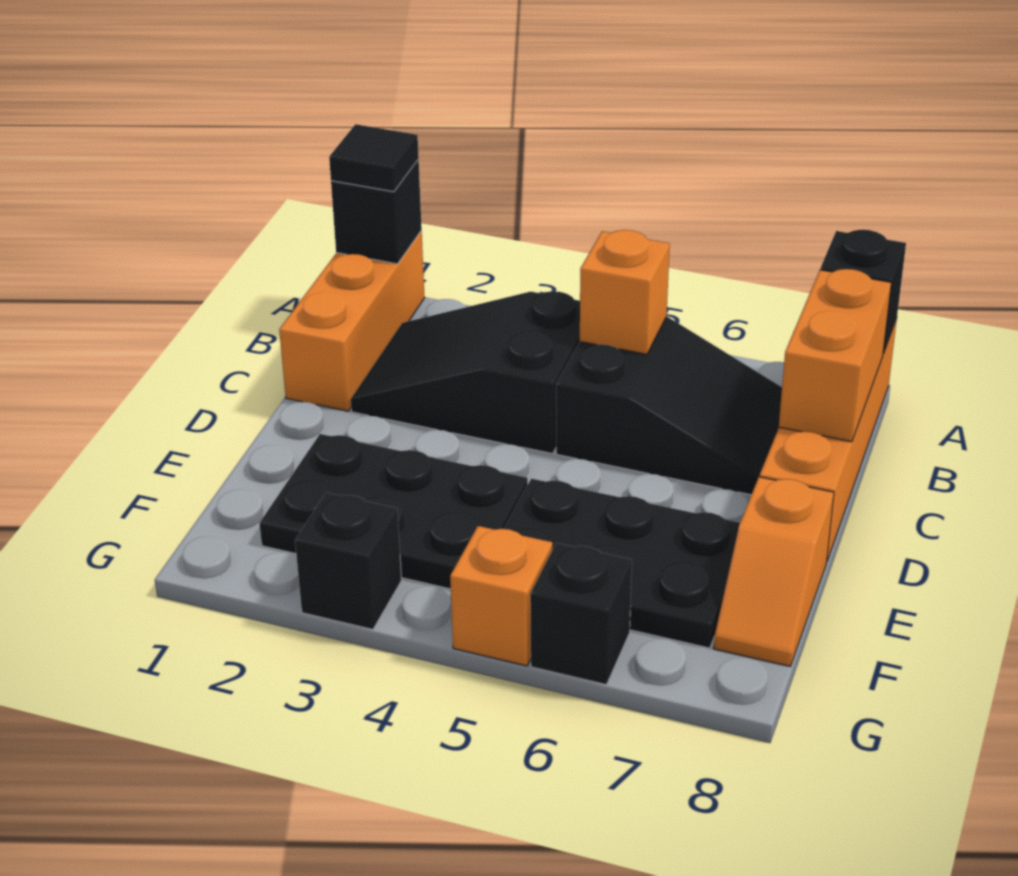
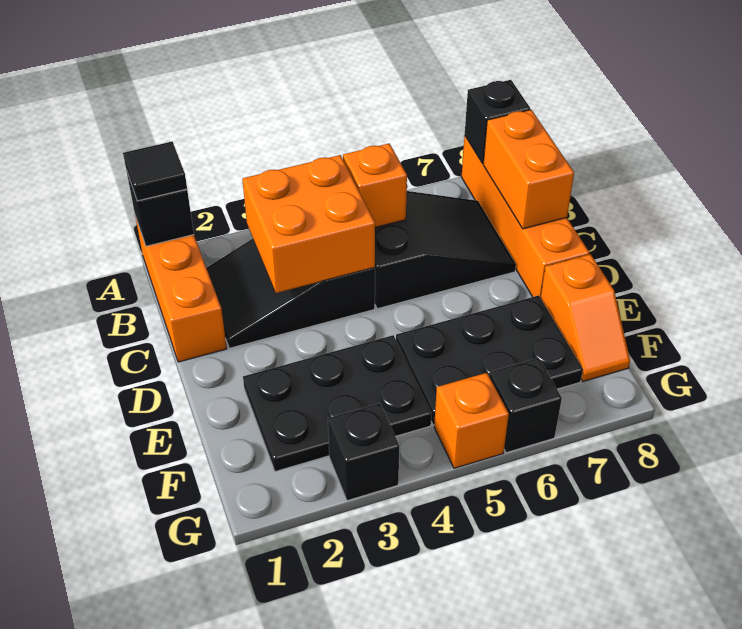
none -> orange 2x2 brick [242,155,375,293]

